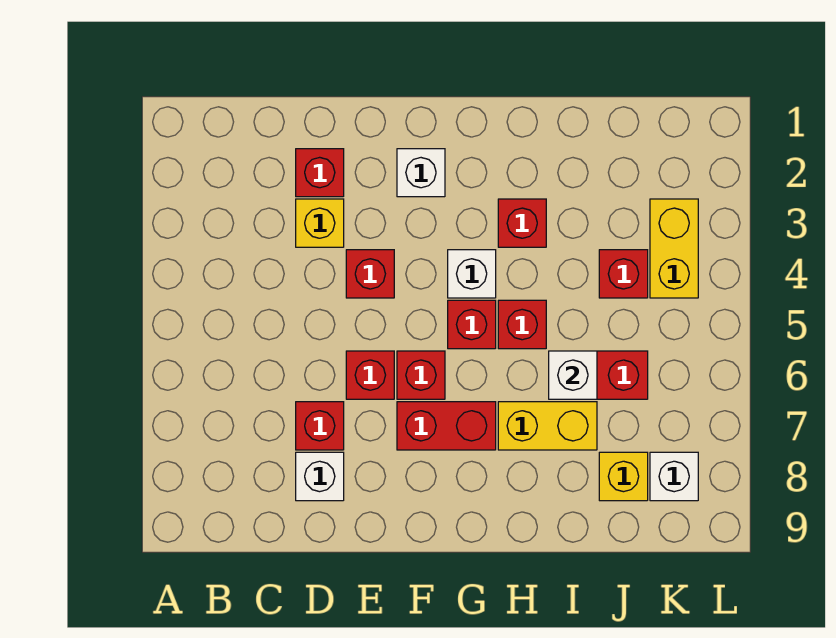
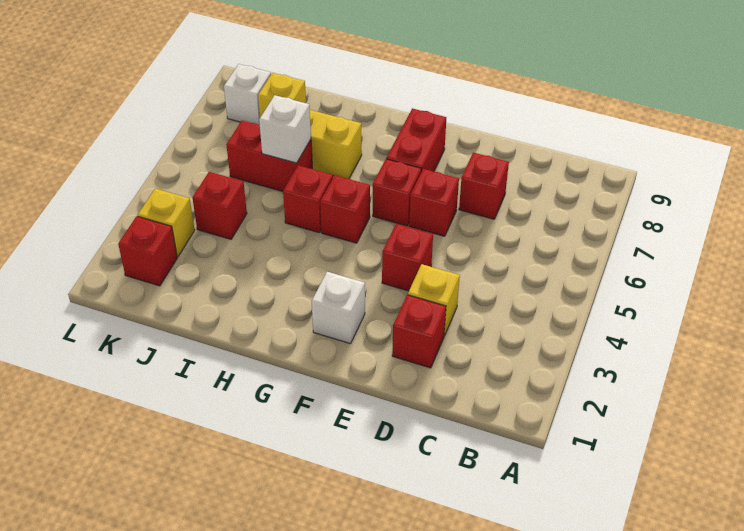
white 1x1 brick [296,452,344,501] -> none
red 1x2 brick [397,402,496,450] -> red 1x2 brick turned to [386,108,446,172]
white 1x1 brick [448,250,496,298] -> none
red 1x1 brick [498,199,546,247] -> red 1x1 brick moved to [118,216,177,286]
yellow 1x2 brick [650,199,698,298] -> yellow 1x1 brick [138,188,195,257]

